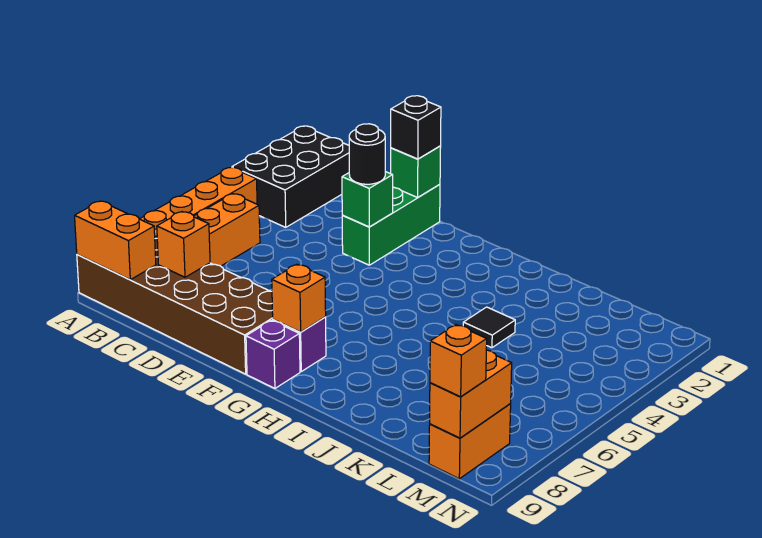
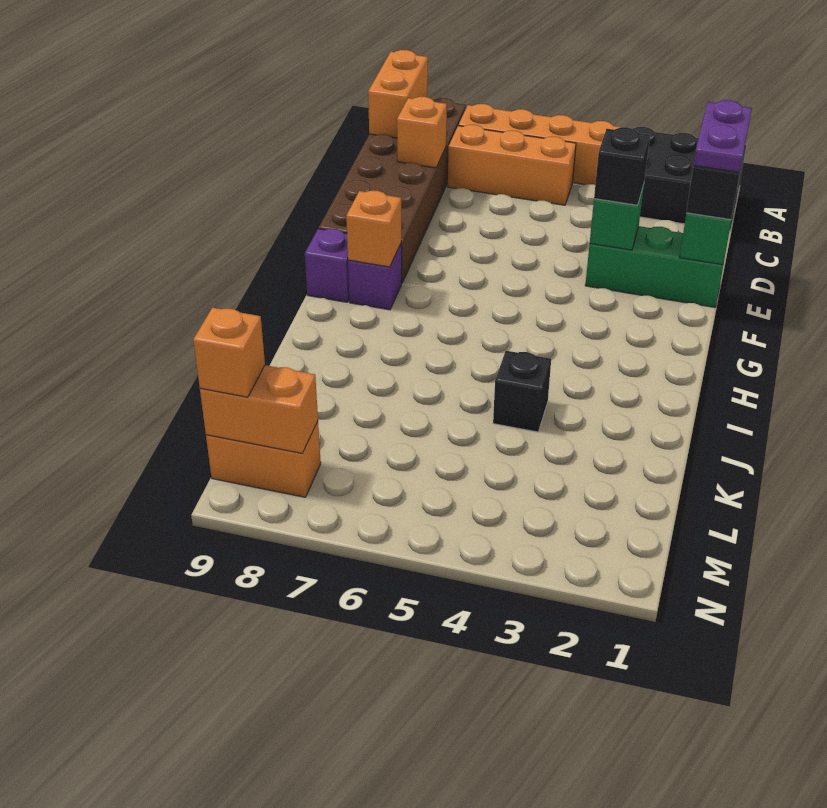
none -> purple 1x2 plate [694,100,752,172]
black 1x1 round brick [349,124,385,184] -> black 1x1 brick [594,127,650,205]
black 1x1 tile [463,307,515,348] -> black 1x1 brick [493,351,551,432]

